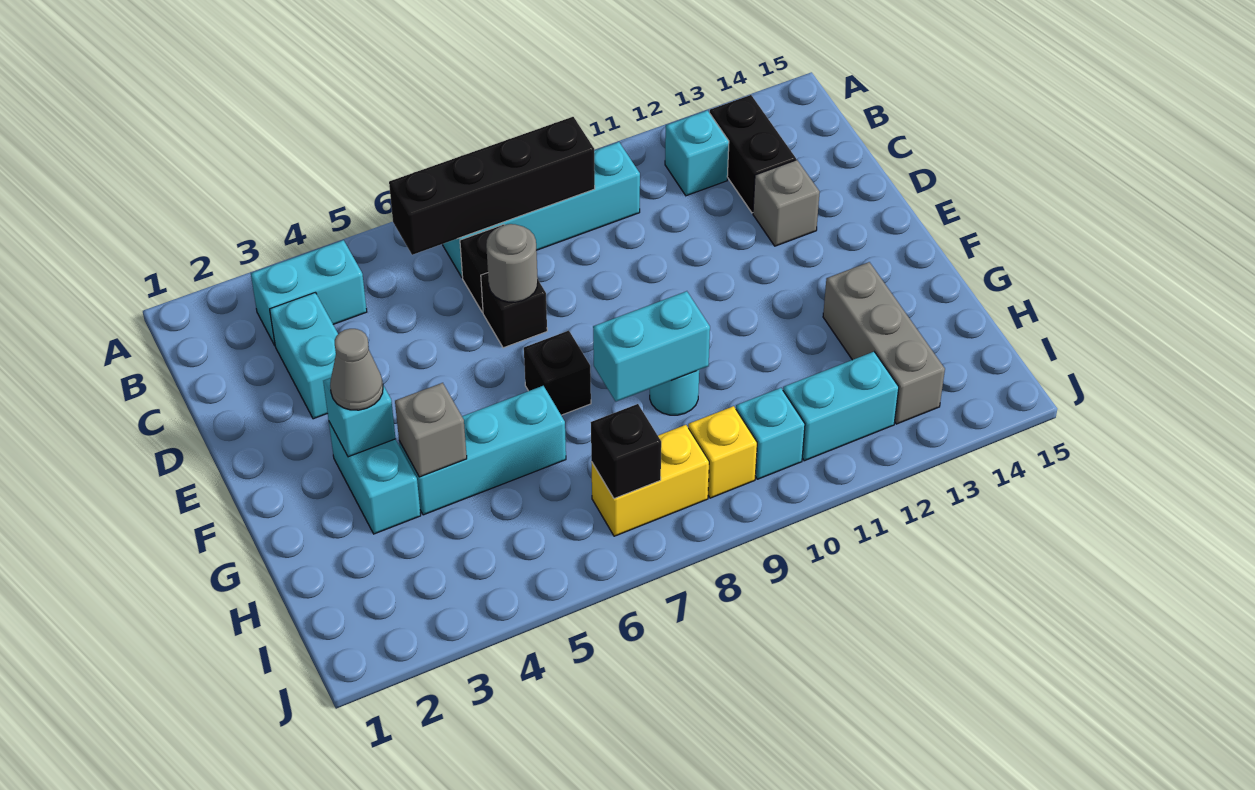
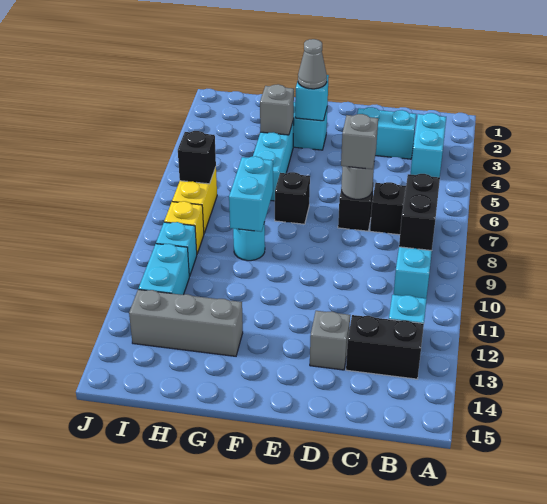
black 1x4 brick [389,117,595,255] -> black 1x2 brick [399,174,440,251]
none -> grey 1x1 brick [341,114,378,169]

